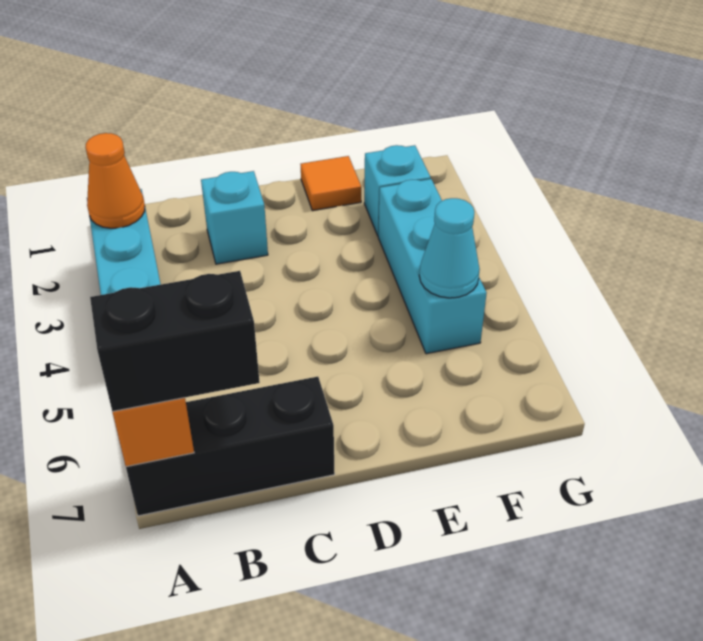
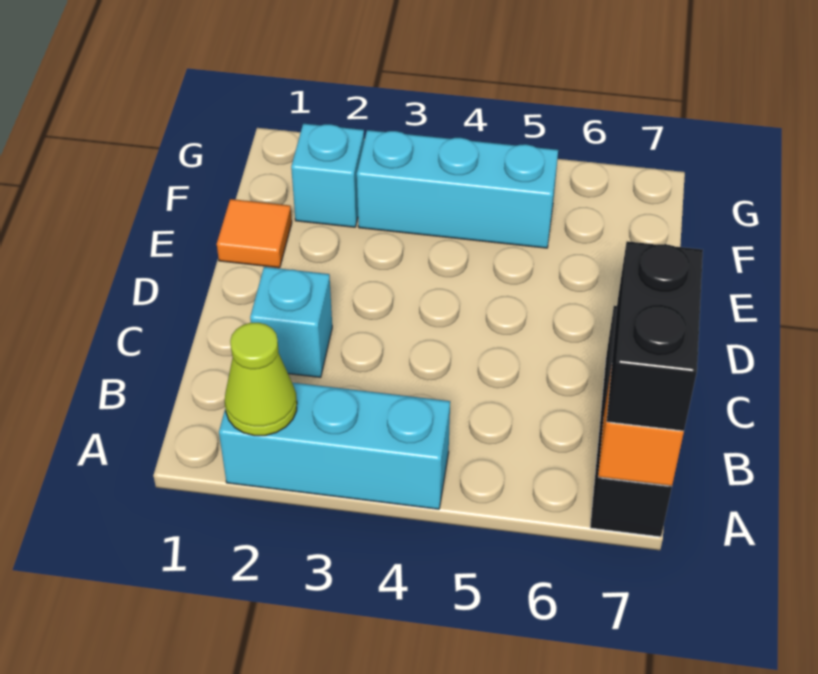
orange 1x1 cone [86,133,145,228] -> lime 1x1 cone [225,323,297,436]
cyan 1x1 cone [419,198,480,298] -> none

